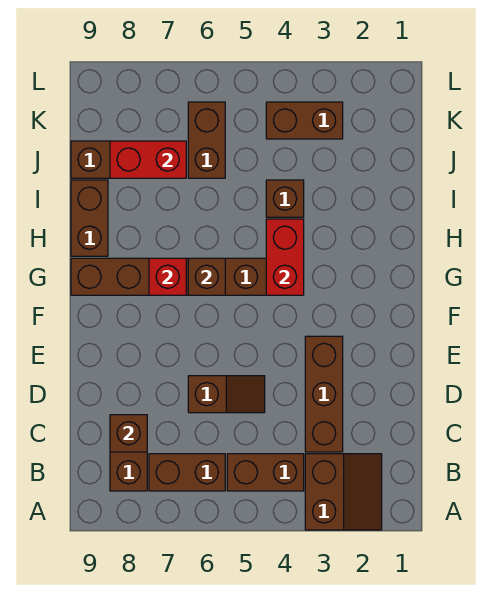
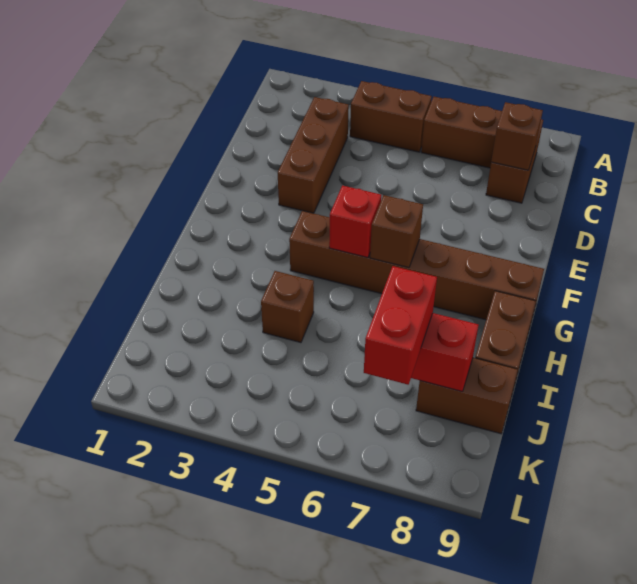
brown 2x2 slope [305,454,382,530] -> none
brown 1x2 slope [188,376,265,413] -> none
red 1x2 brick [266,219,304,295] -> red 1x2 brick moved to [364,266,437,385]
red 1x1 brick [149,258,186,295] -> red 1x1 brick moved to [329,186,381,258]
brown 1x2 brick [188,102,225,178] -> none
brown 1x2 brick [266,102,343,139] -> none

